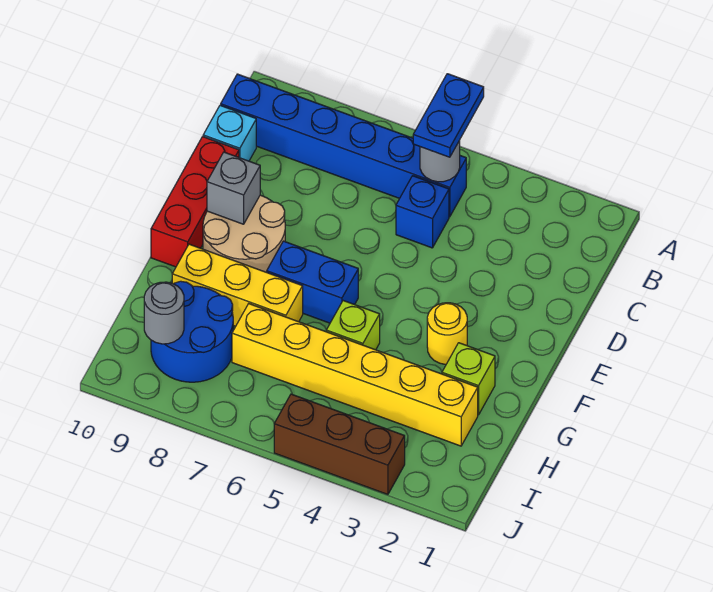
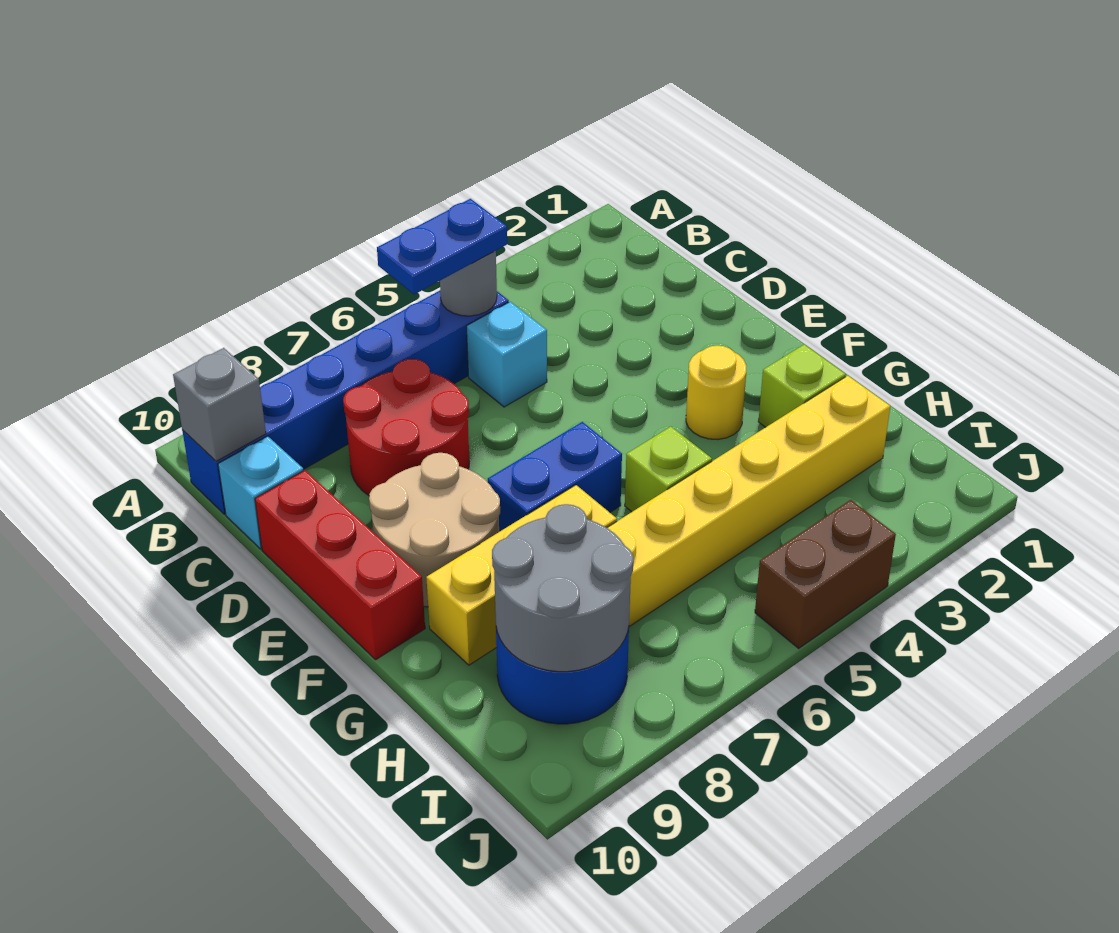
blue 1x2 plate [413,74,484,157] -> blue 1x2 plate turned to [377,199,507,294]
blue 1x1 brick [396,176,449,248] -> cyan 1x1 brick [467,302,547,407]
none -> red 2x2 round brick [343,359,469,496]
grey 1x1 brick [207,152,260,224] -> grey 1x1 brick moved to [173,348,266,461]
grey 1x1 round brick [144,282,184,344] -> grey 2x2 round brick [492,504,633,672]
brown 1x3 brick [274,394,405,494] -> brown 1x2 brick [755,500,896,648]

